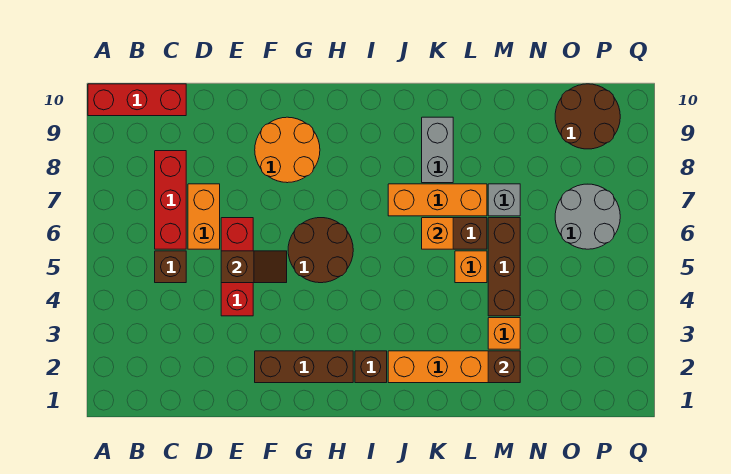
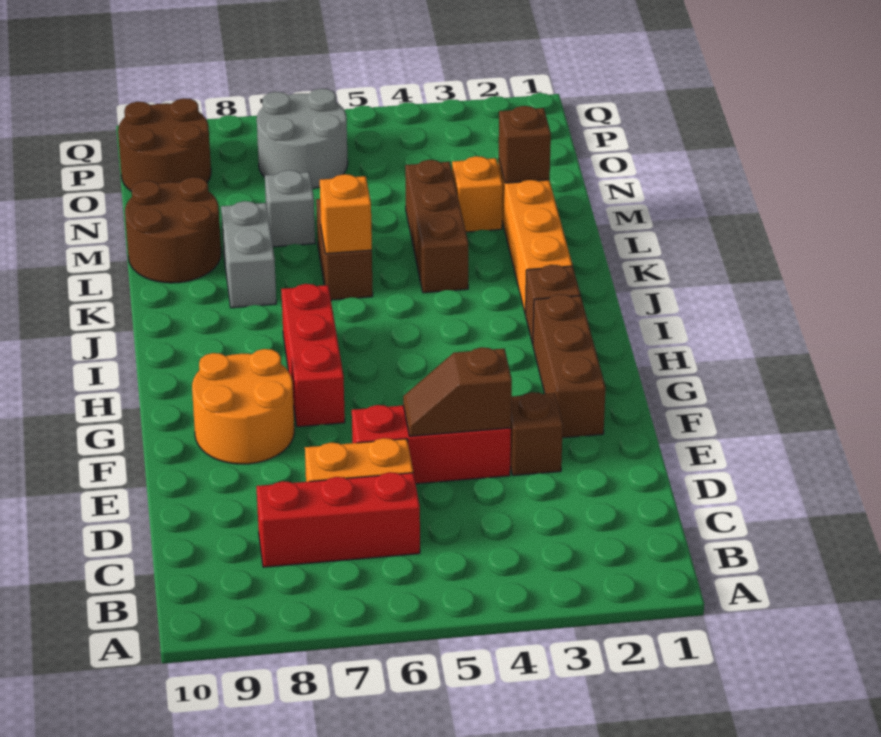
red 1x3 brick [88,84,186,116] -> red 1x3 brick moved to [281,284,345,427]
brown 1x1 brick [155,251,186,283] -> brown 1x1 brick moved to [510,392,563,476]
brown 1x2 slope [221,251,287,283] -> brown 1x2 slope turned to [403,347,512,436]
brown 2x2 round brick [288,218,353,283] -> brown 2x2 round brick moved to [125,177,221,283]
orange 1x3 brick [388,184,487,216] -> none
grey 1x2 brick [422,117,453,183] -> grey 1x2 brick turned to [221,201,276,308]
orange 1x1 brick [455,251,487,283] -> none
brown 1x3 brick [488,218,520,316] -> brown 1x3 brick turned to [405,160,468,293]

